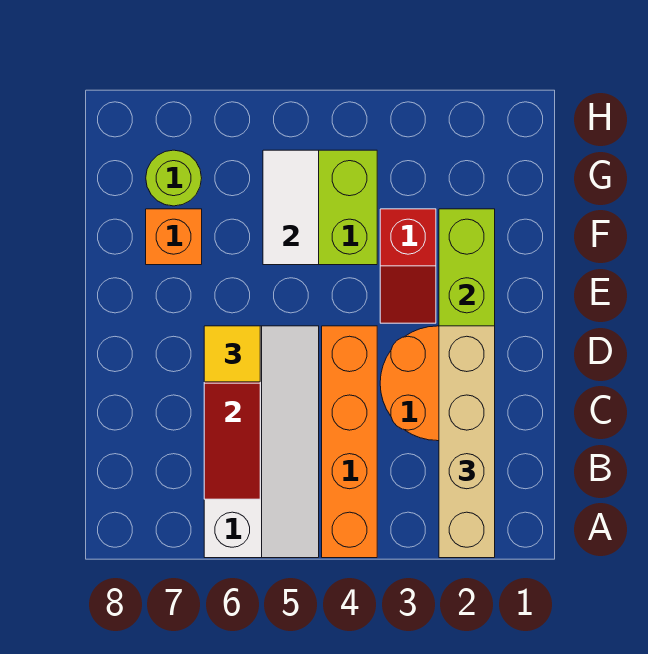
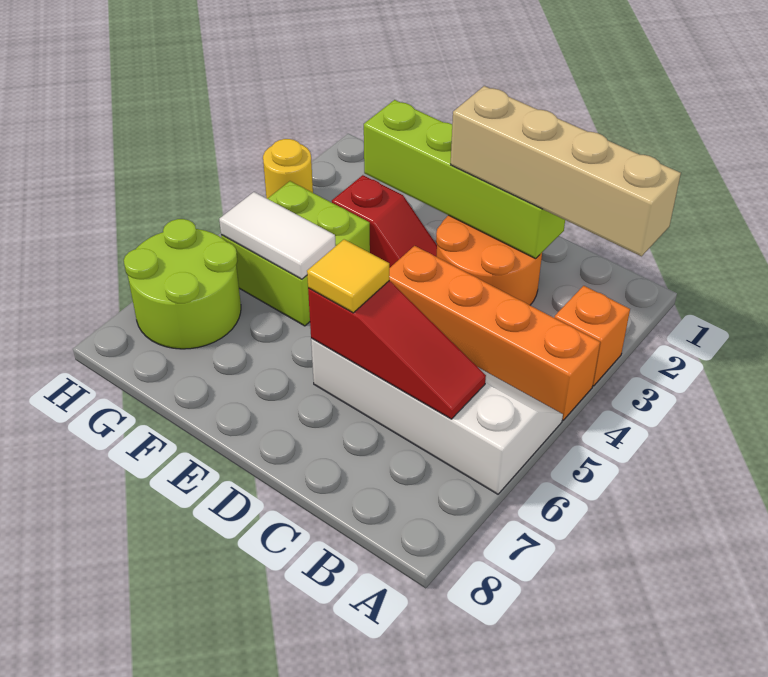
orange 1x1 brick [146,209,202,265] -> orange 1x1 brick moved to [554,286,630,386]
lime 1x1 round brick [146,150,202,206] -> lime 2x2 round brick [124,219,241,349]
none -> yellow 1x1 round brick [263,139,313,199]

